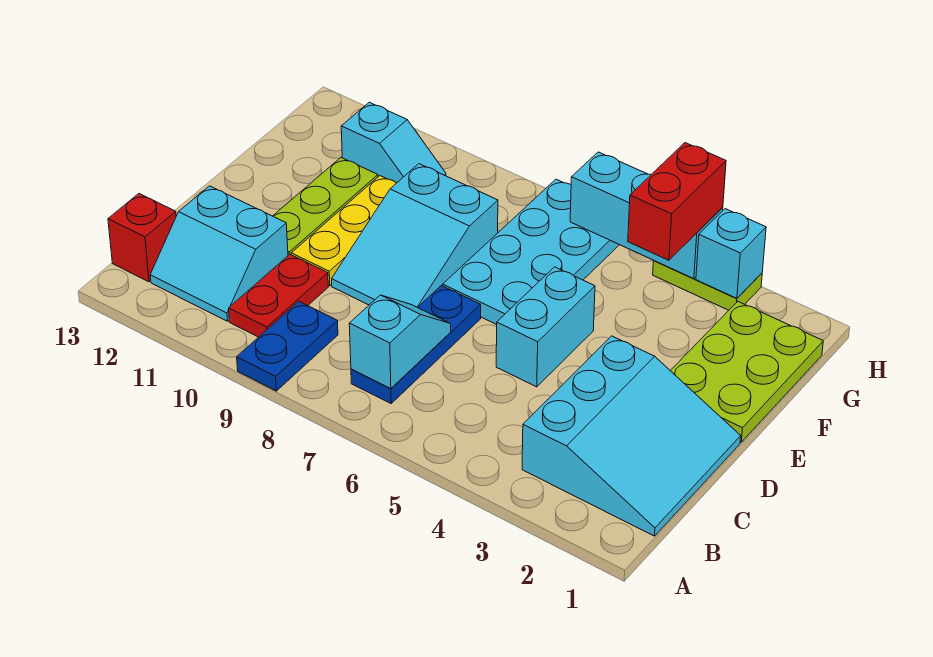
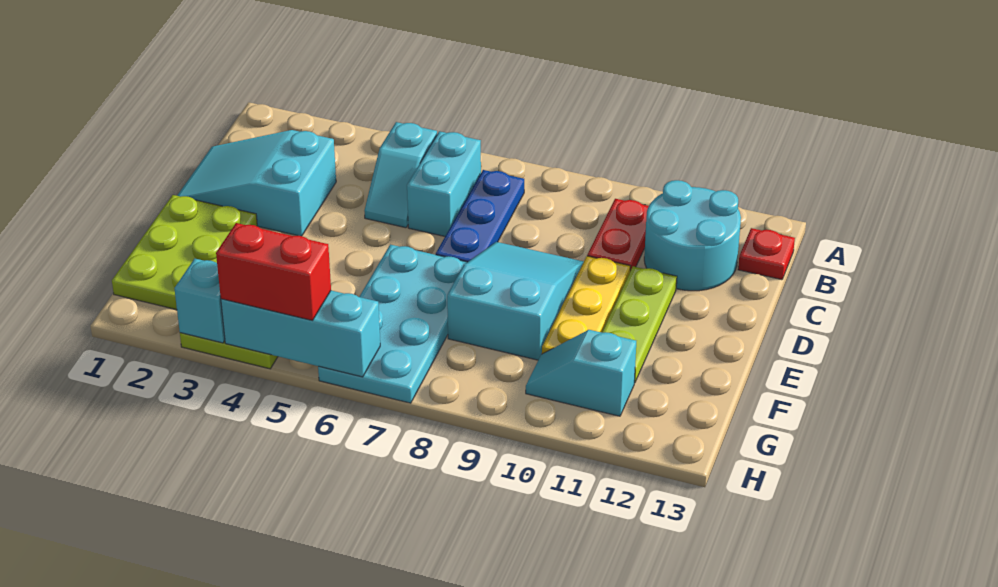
blue 1x2 plate [237,302,338,391] -> none
cyan 3x3 slope [522,336,741,536] -> cyan 2x3 slope [177,130,336,236]
cyan 1x2 slope [349,295,451,389] -> cyan 1x2 slope moved to [365,122,437,228]
cyan 2x2 slope [150,186,288,321] -> cyan 2x2 round brick [644,180,741,291]
red 1x1 brick [108,194,176,282] -> red 1x1 plate [738,228,795,280]
cyan 1x2 brick [496,267,595,387] -> cyan 1x2 brick moved to [407,131,481,236]
red 1x2 brick [628,143,726,260] -> red 1x2 brick turned to [216,223,331,320]

